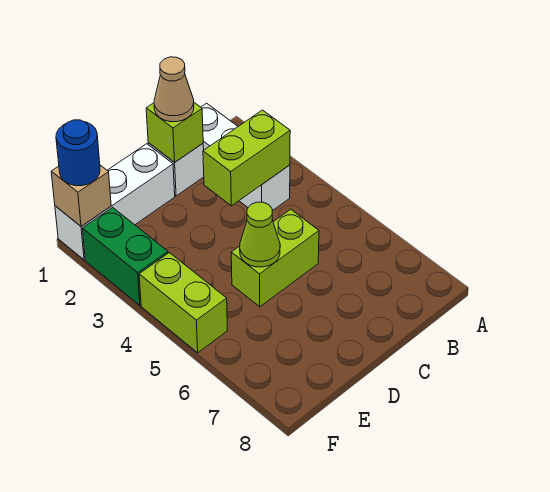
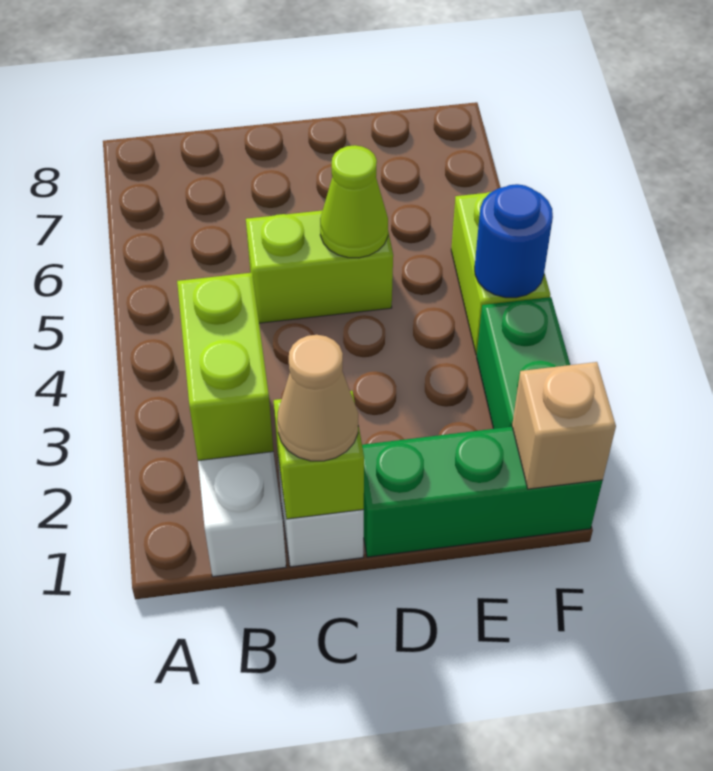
lime 1x2 brick [203,110,290,206] -> lime 1x2 brick turned to [177,273,273,461]
white 1x3 brick [55,144,175,260] -> green 1x3 brick [362,427,603,557]
blue 1x1 round brick [56,120,100,186] -> blue 1x1 round brick moved to [475,184,553,298]

